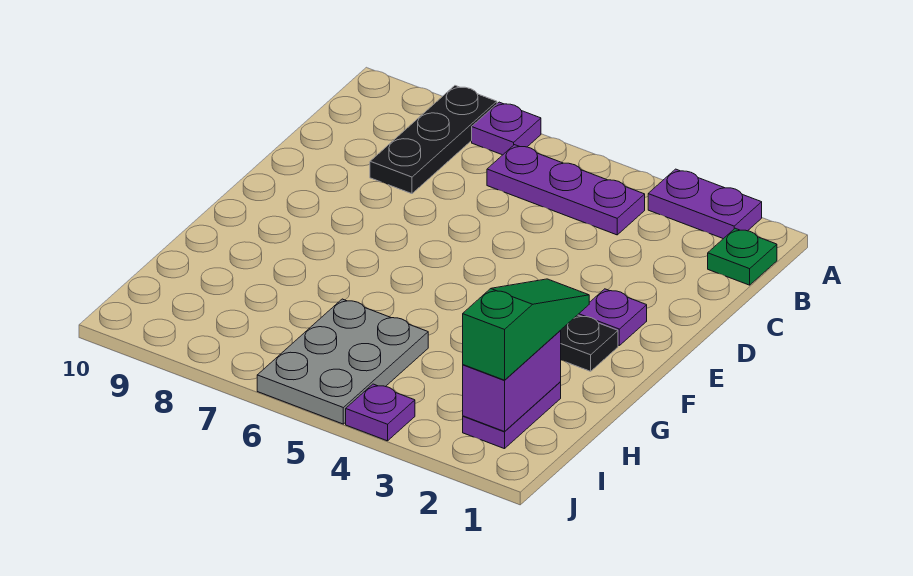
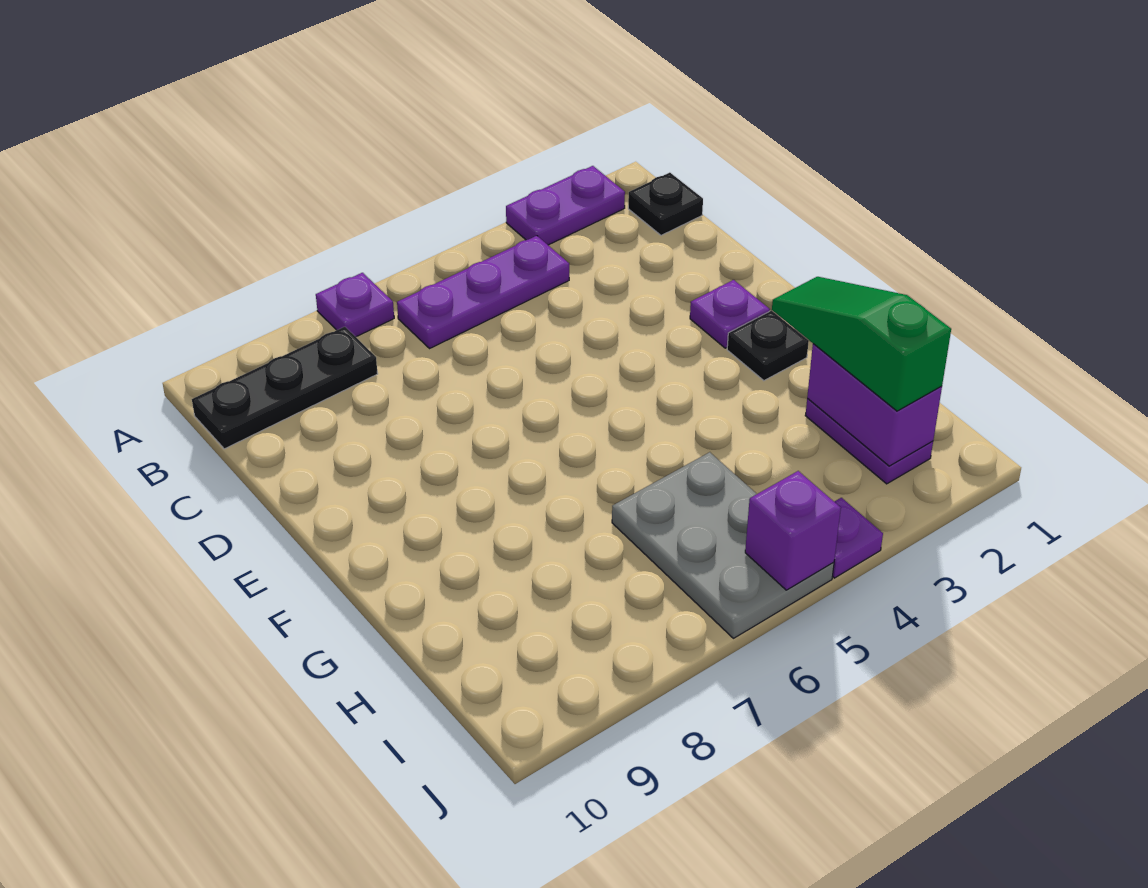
black 1x3 plate [370,86,497,194] -> black 1x3 plate turned to [192,327,378,449]
green 1x1 plate [708,228,777,285] -> black 1x1 plate [628,173,703,235]
none -> purple 1x1 brick [745,471,841,590]

